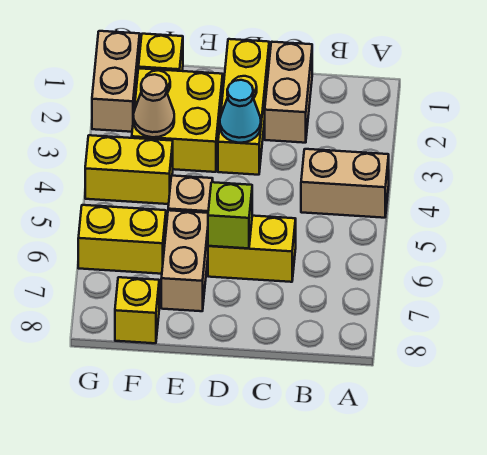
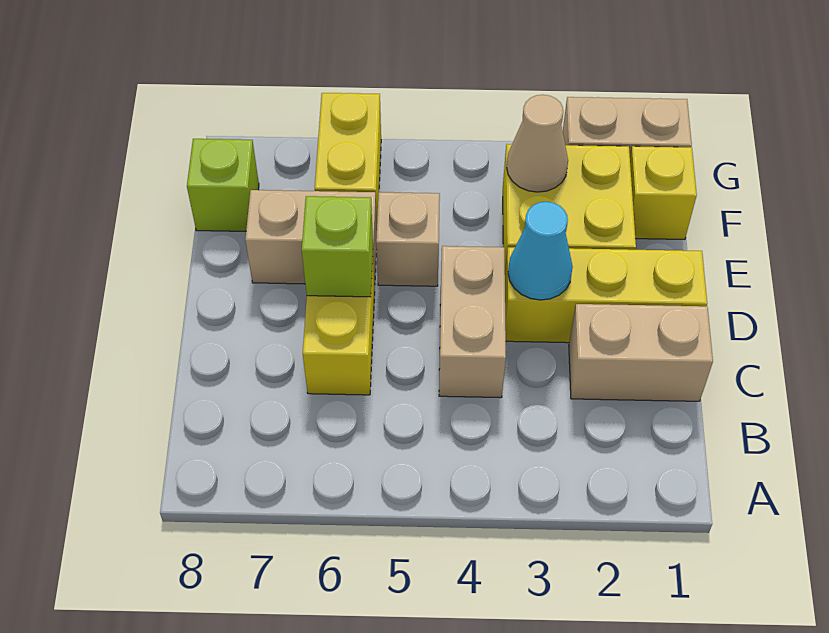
tan 1x2 brick [301,149,389,218] -> tan 1x2 brick moved to [439,246,506,398]
yellow 1x2 brick [85,135,173,204] -> none
yellow 1x1 brick [115,277,159,343] -> lime 1x1 brick [187,139,259,231]

